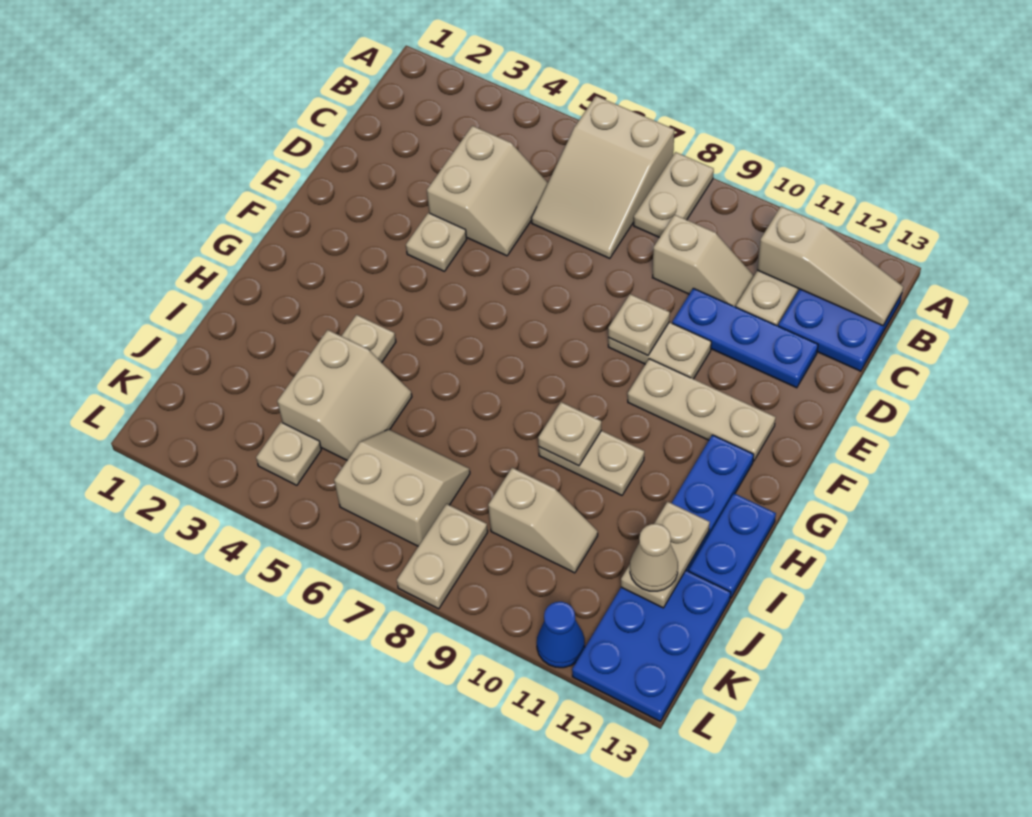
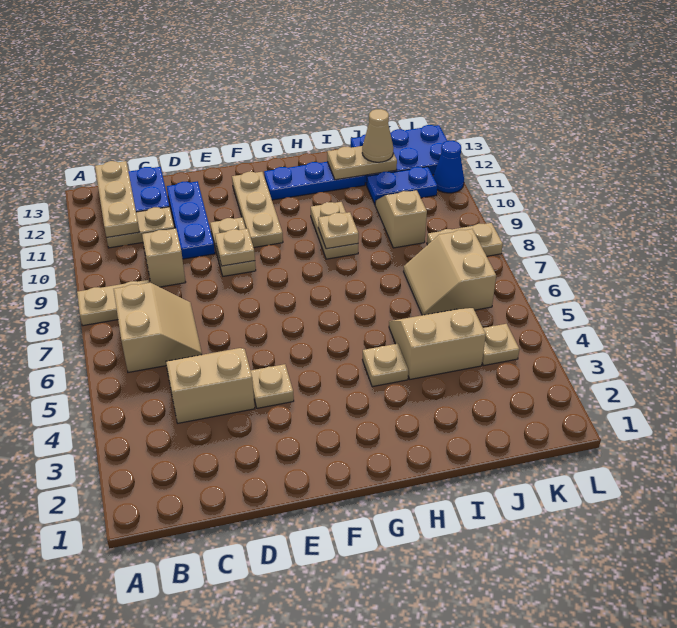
tan 2x3 slope [531,96,674,259] -> tan 2x2 slope [114,283,202,372]
tan 1x3 slope [757,206,903,326] -> tan 1x3 plate [95,161,139,238]
blue 1x2 plate [689,494,776,598] -> blue 1x2 plate moved to [367,167,437,204]

